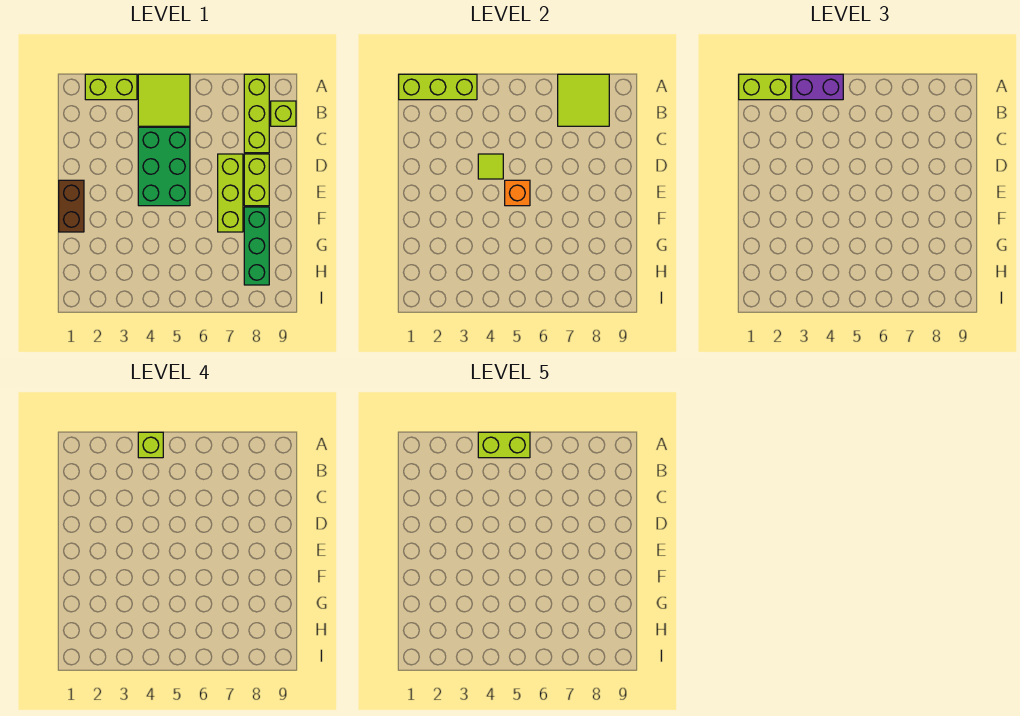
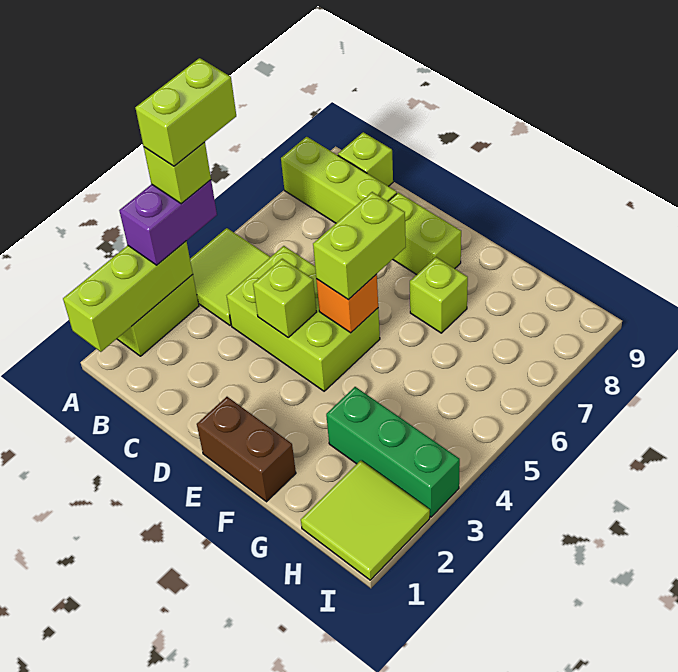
lime 1x2 brick [739,74,791,100] -> lime 1x2 brick moved to [313,192,406,300]
lime 2x2 tile [558,74,609,126] -> lime 2x2 tile moved to [301,461,430,580]
green 2x3 brick [138,127,190,206] -> lime 2x3 brick [227,246,380,391]
lime 1x1 tile [478,154,503,179] -> lime 1x1 brick [253,259,317,337]
lime 1x3 brick [218,154,243,232] -> lime 1x1 brick [410,257,468,333]
green 1x3 brick [244,207,269,285] -> green 1x3 brick moved to [326,387,460,517]

